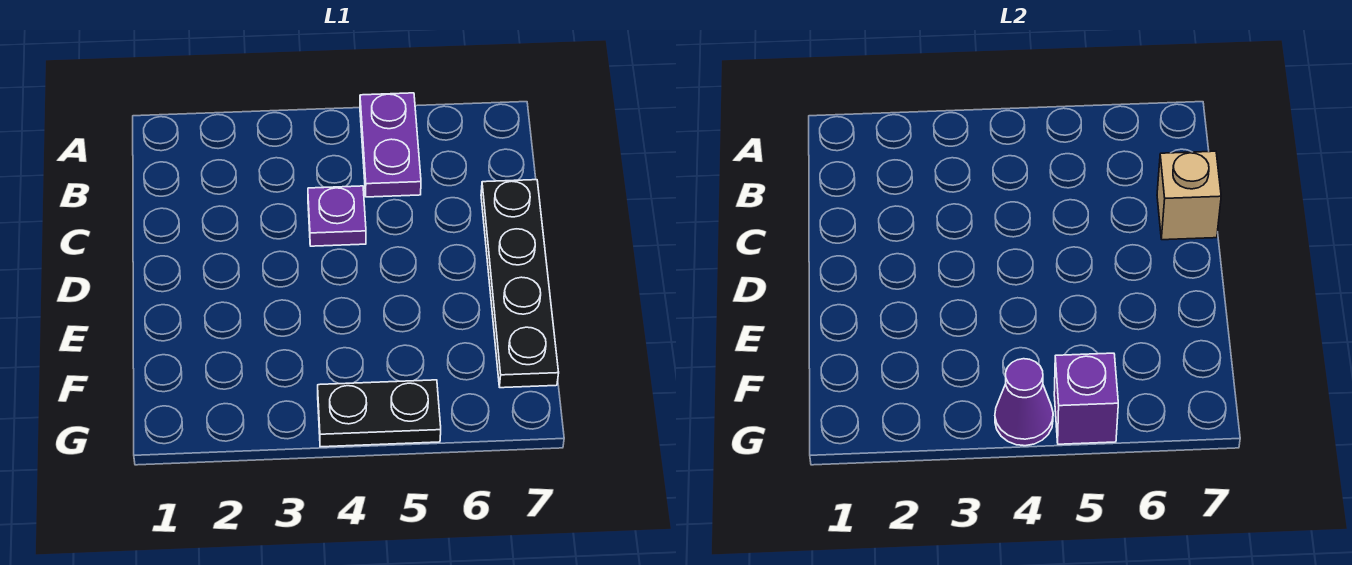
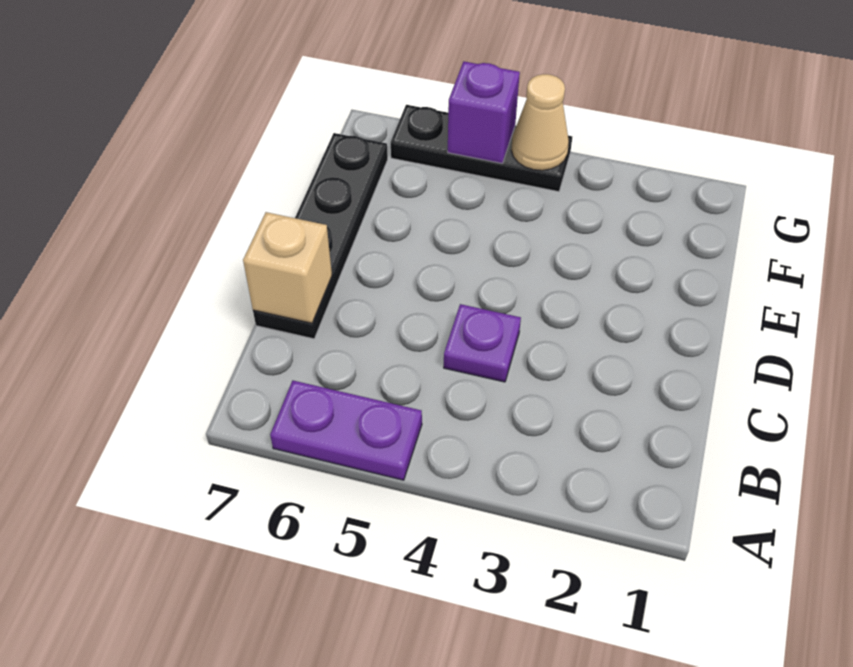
purple 1x2 plate [360,93,421,197] -> purple 1x2 plate turned to [270,381,422,480]
black 1x2 plate [318,380,441,447] -> black 1x3 plate [391,105,572,192]
purple 1x1 cone [995,359,1053,446] -> tan 1x1 cone [511,74,569,170]

